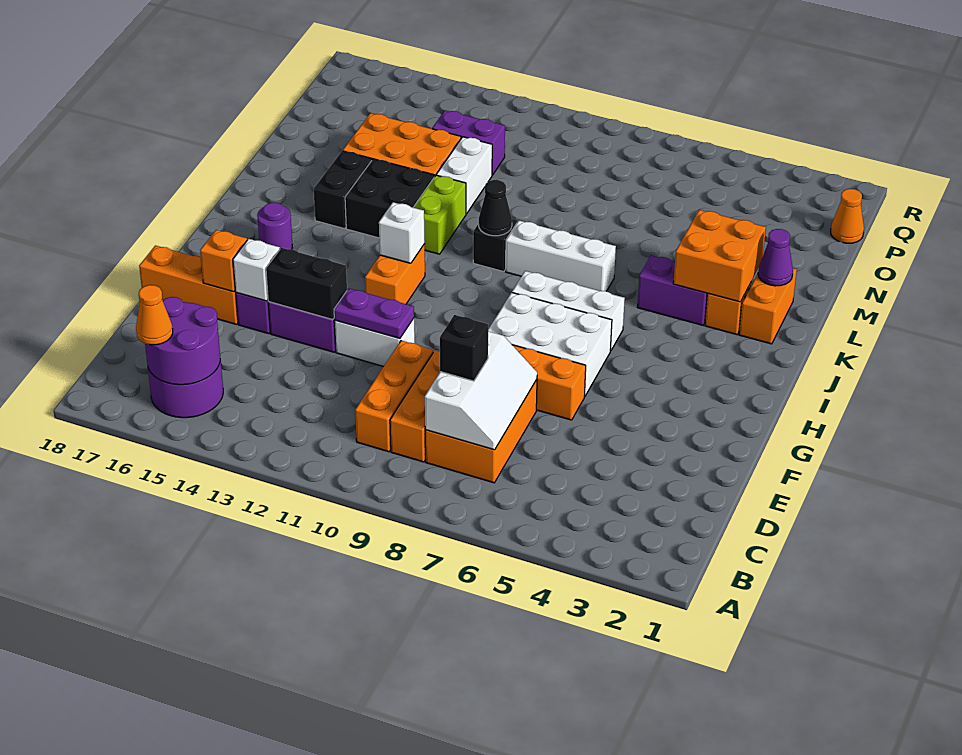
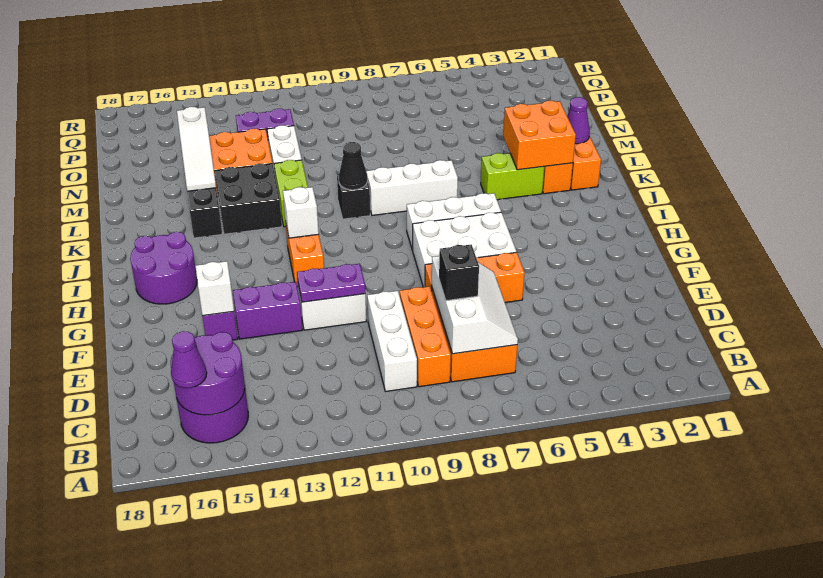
orange 1x1 cone [136,285,173,345] -> purple 1x1 cone [171,331,207,388]
orange 1x3 brick [355,341,433,452] -> white 1x3 brick [367,291,417,392]
black 1x2 brick [266,248,347,320] -> none
orange 1x3 brick [139,246,238,324] -> none
orange 1x1 brick [200,230,247,292] -> none
purple 1x1 round brick [257,203,292,250] -> purple 2x2 round brick [130,232,197,304]
purple 1x2 brick [637,255,708,325] -> lime 1x2 brick [481,153,544,200]
none -> white 1x3 slope [177,107,216,191]
orange 1x1 cone [831,189,864,243] -> none

